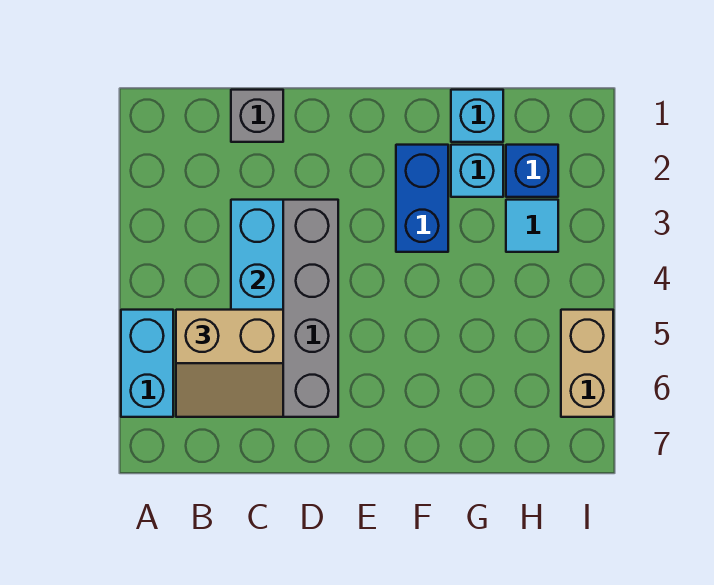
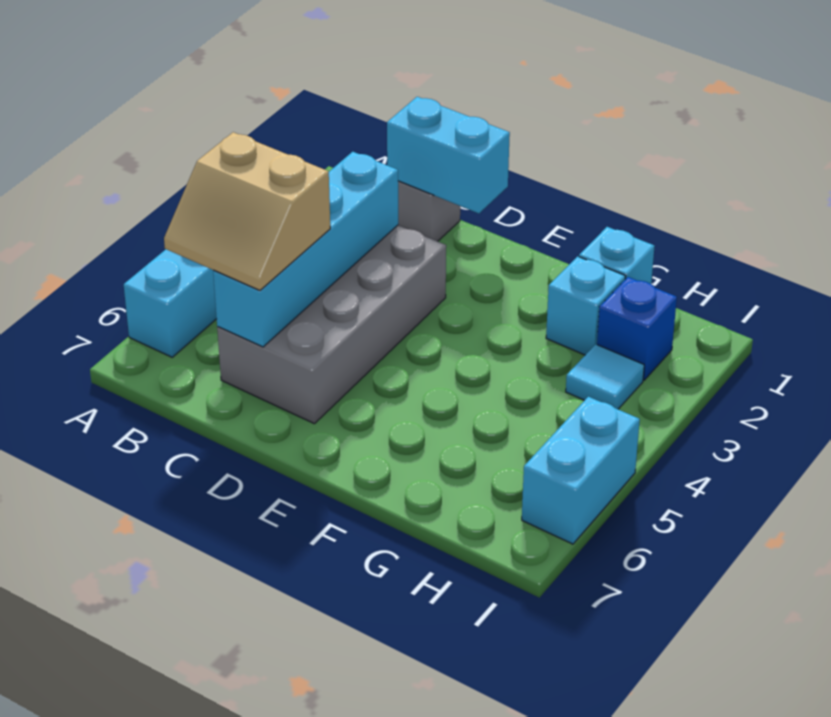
none -> cyan 1x2 brick [387,97,510,213]
blue 1x2 brick [396,145,448,252] -> none
tan 1x2 brick [561,310,613,417] -> cyan 1x2 brick [522,397,640,544]

